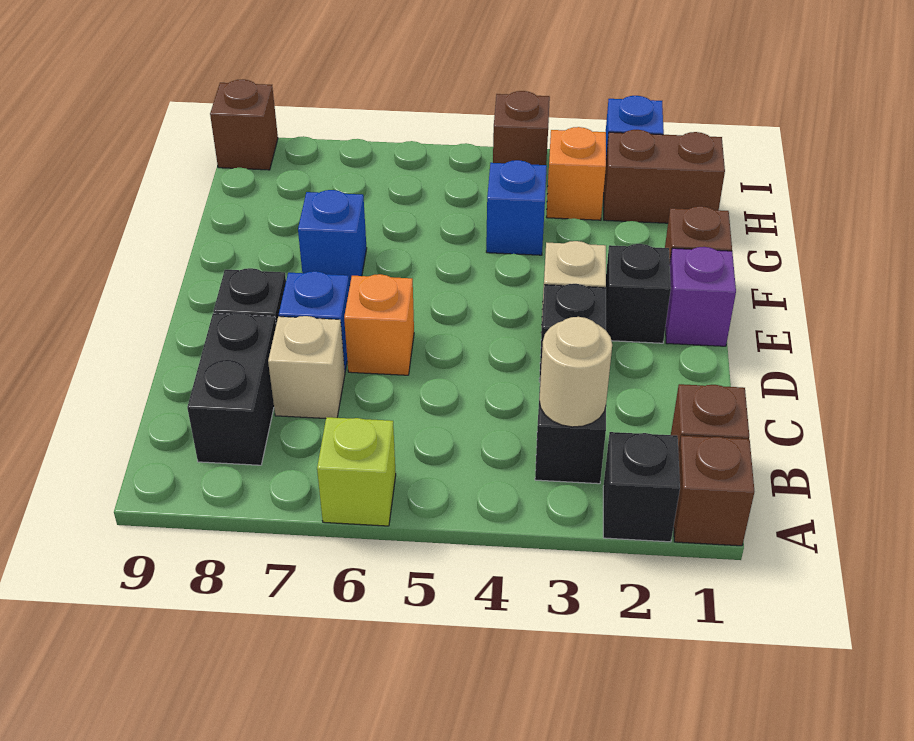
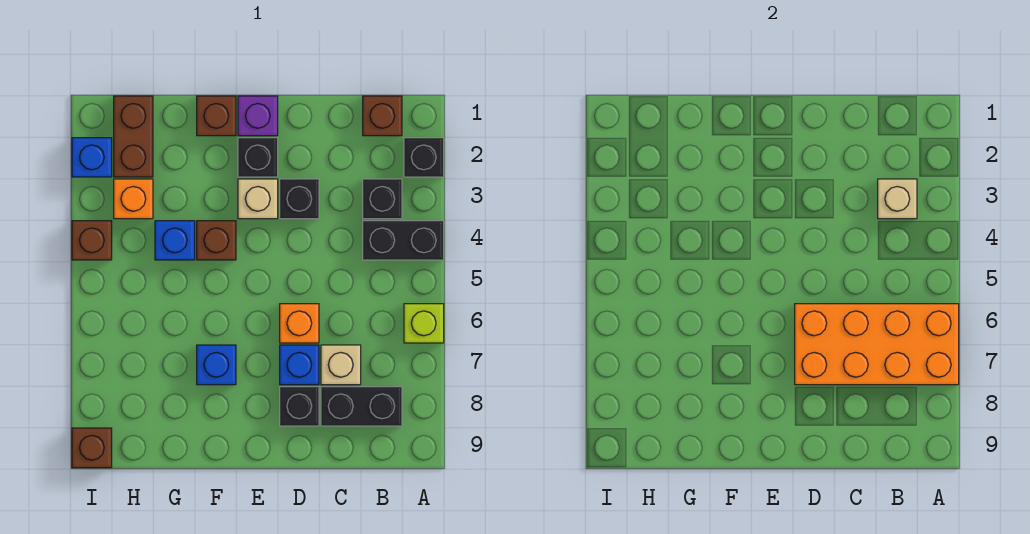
brown 1x1 brick [674,436,755,546] -> brown 1x1 brick moved to [197,221,236,260]
none -> black 1x2 brick [363,221,444,260]
none -> orange 2x4 brick [795,304,959,385]
tan 1x1 round brick [539,317,612,427] -> tan 1x1 brick [878,179,917,219]

